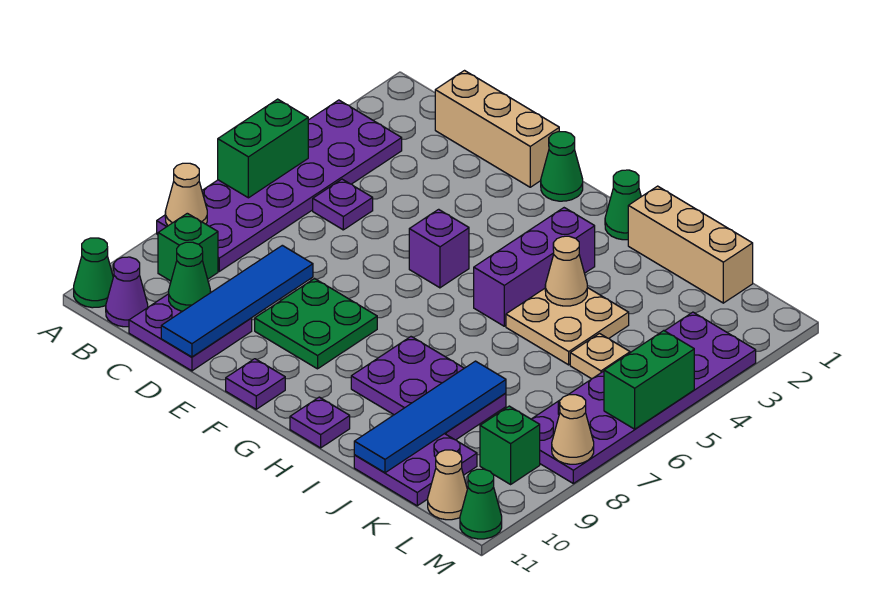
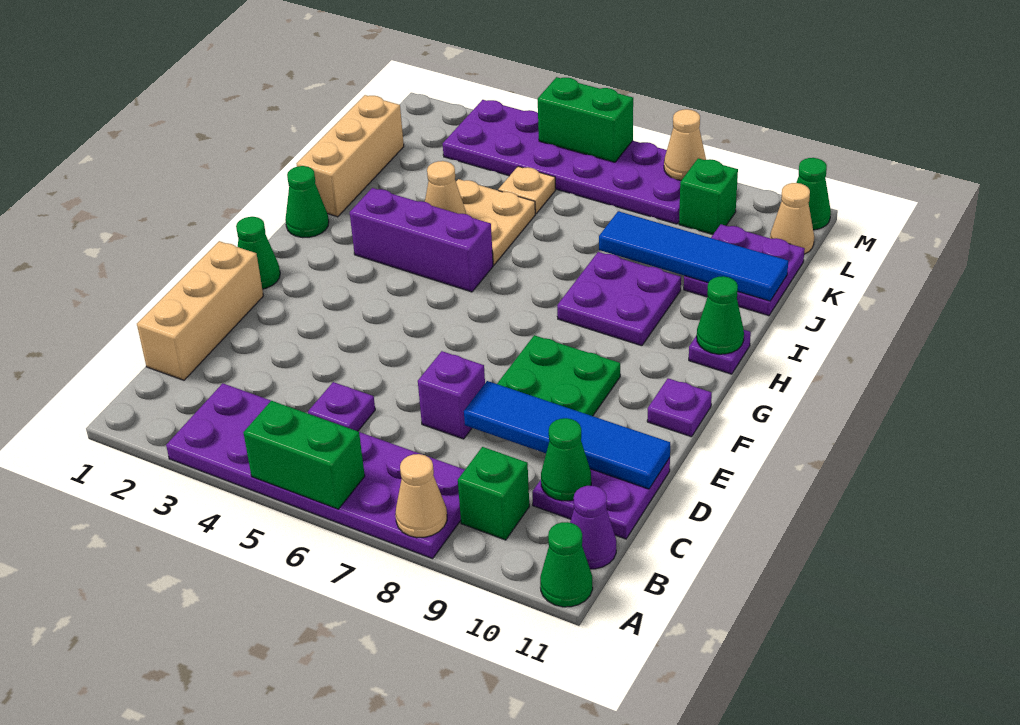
purple 1x1 brick [409,209,469,288] -> purple 1x1 brick moved to [418,351,485,439]
purple 2x3 plate [351,337,506,440] -> purple 2x2 plate [557,252,681,346]
none -> green 1x1 cone [697,276,744,354]

